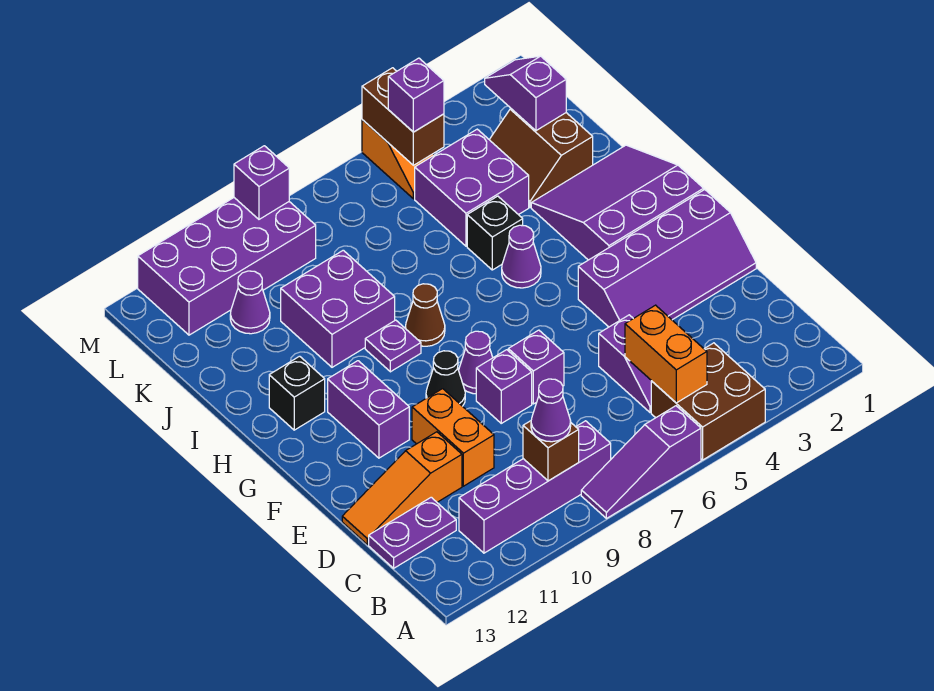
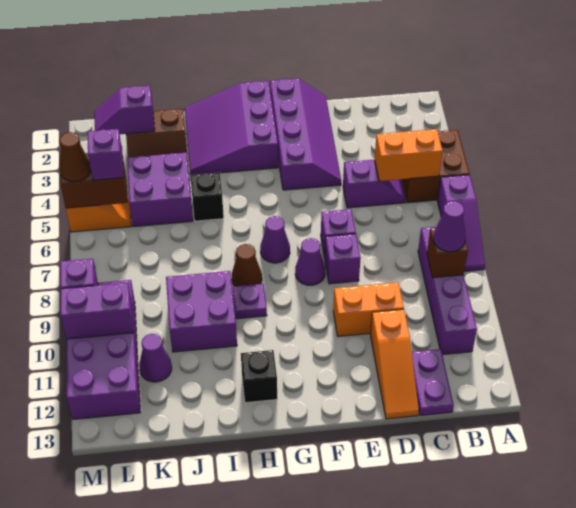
black 1x1 cone [426,351,465,406] -> none
purple 1x2 brick [328,361,409,458] -> purple 1x2 brick moved to [61,283,134,339]
purple 1x1 cone [502,225,541,288] -> purple 1x1 cone moved to [260,216,290,263]
none -> brown 1x1 cone [59,132,91,182]

